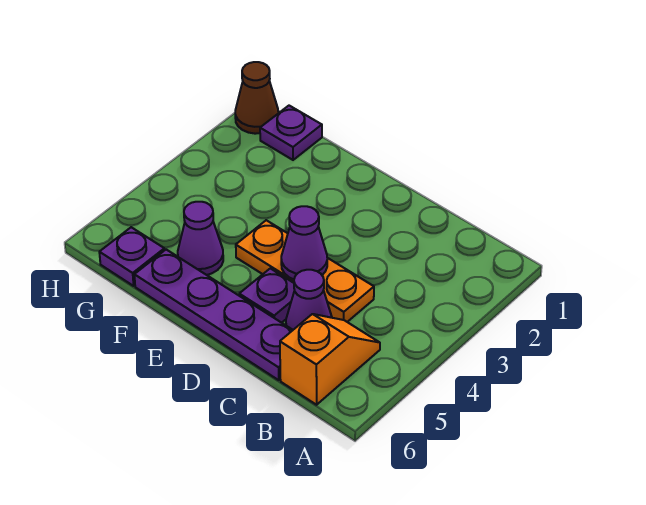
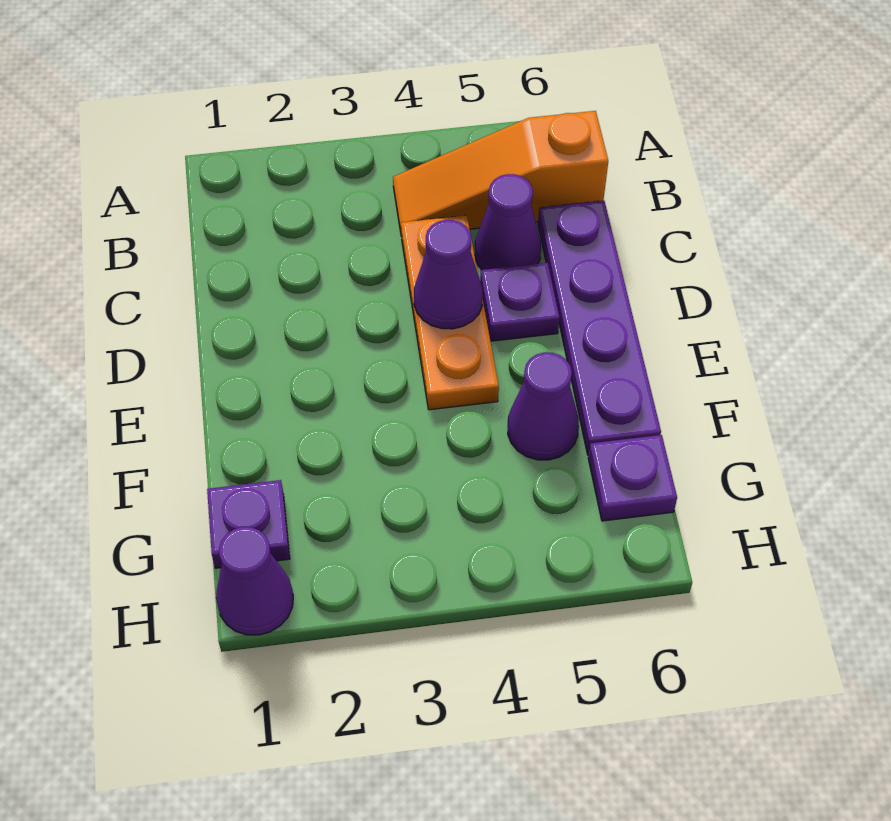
orange 1x2 slope [280,314,380,405] -> orange 1x3 slope [393,111,608,232]
brown 1x1 cone [235,62,278,134] -> purple 1x1 cone [216,527,293,635]

